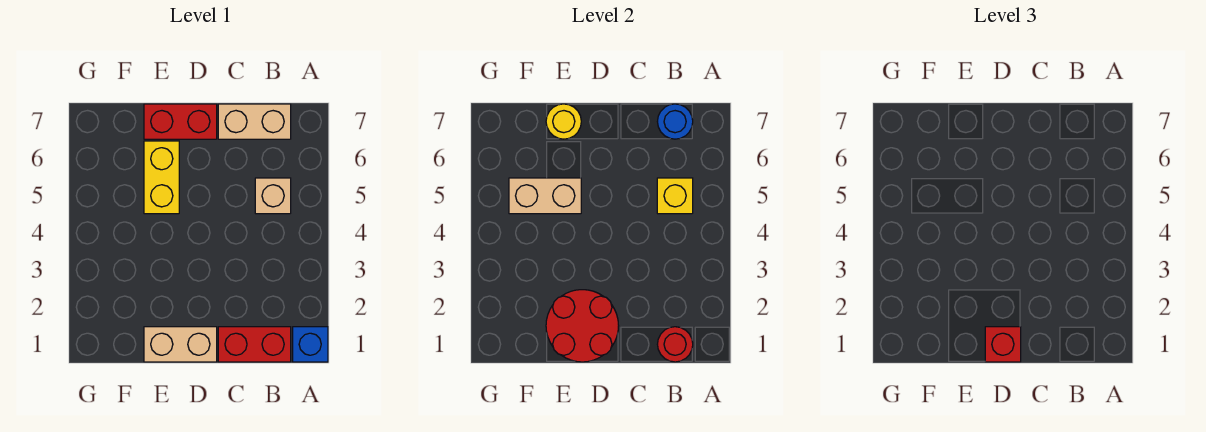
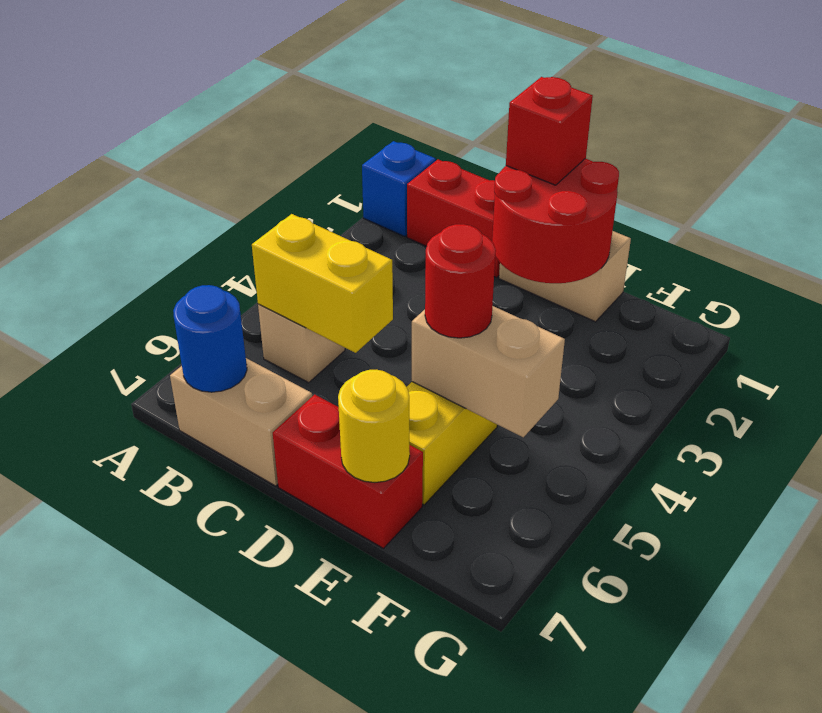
red 1x1 round brick [657,327,693,362] -> red 1x1 round brick moved to [425,224,496,338]
yellow 1x1 brick [657,178,693,214] -> yellow 1x2 brick [252,214,393,353]

